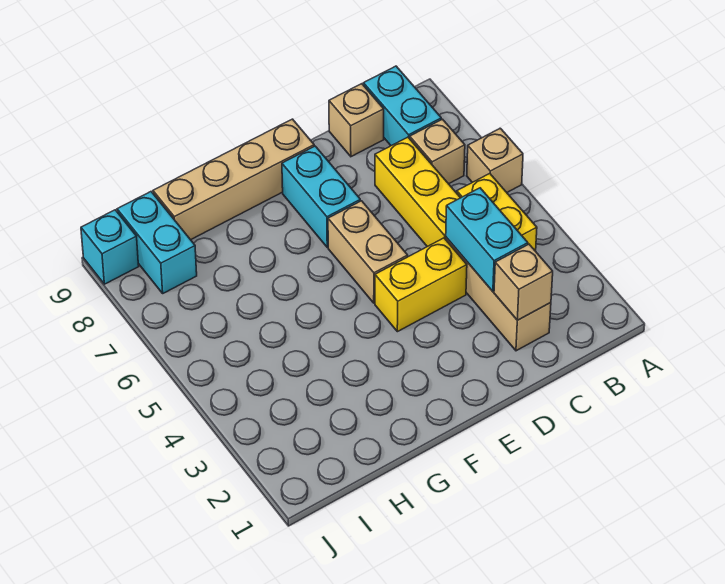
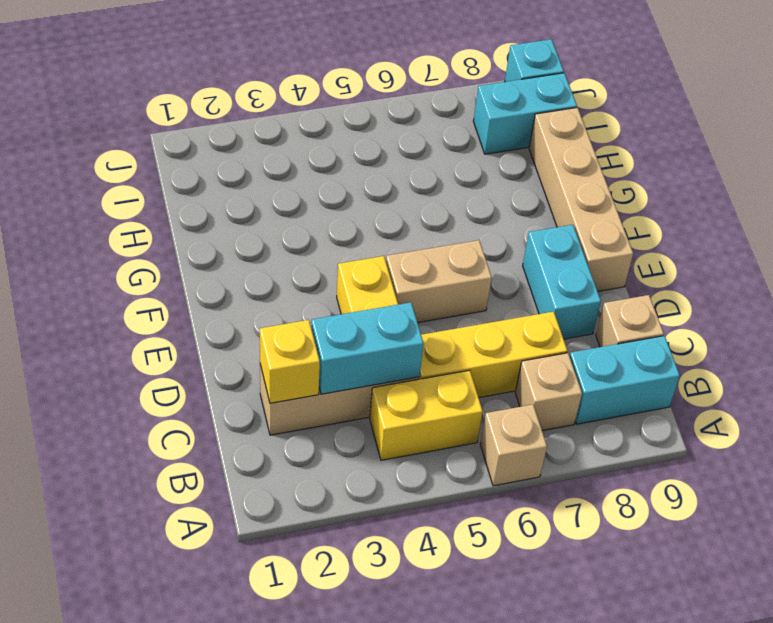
tan 1x1 brick [494,244,553,320] -> yellow 1x1 brick [260,320,320,403]
cyan 1x2 brick [282,146,360,247] -> cyan 1x2 brick turned to [523,225,601,339]

